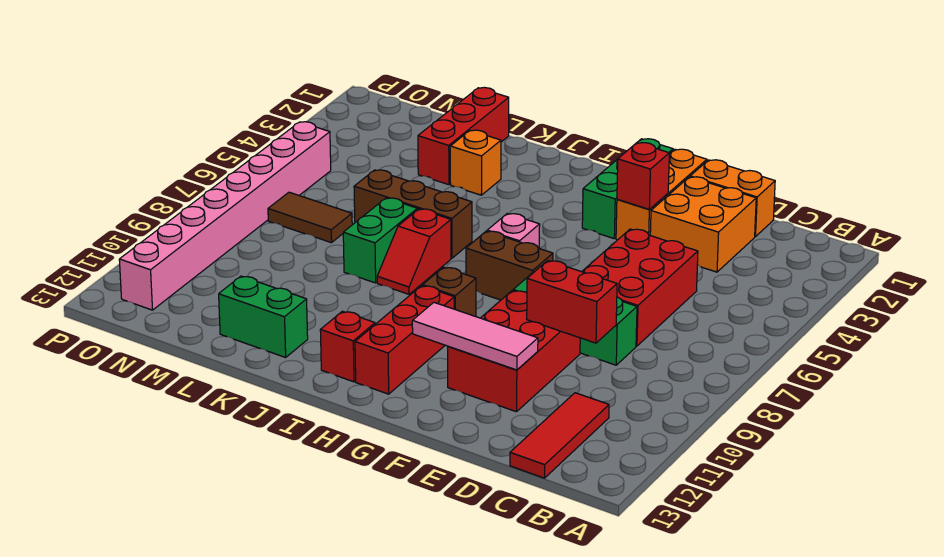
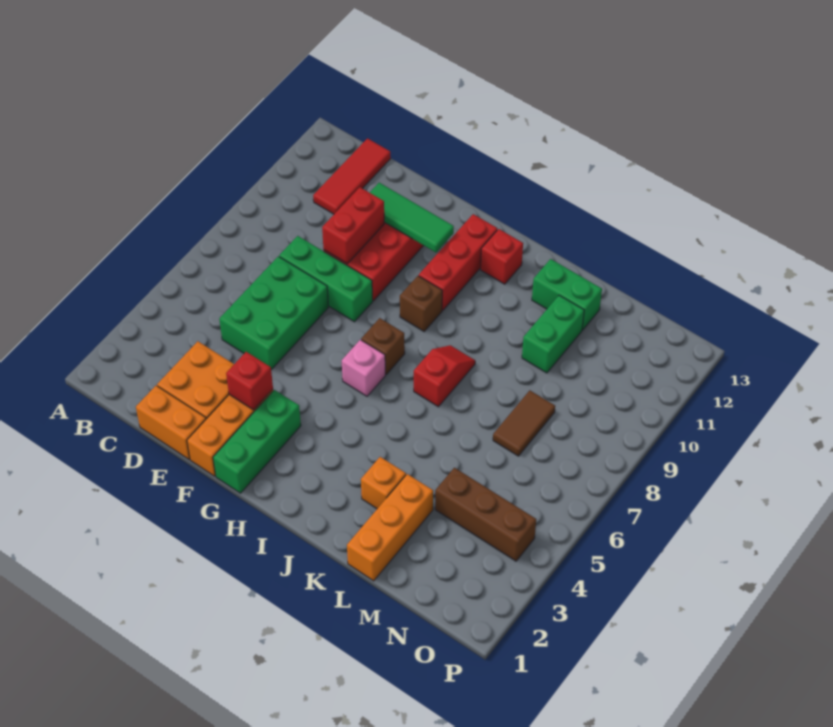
red 2x3 brick [582,229,698,346] -> green 2x3 brick [219,256,328,370]
red 1x2 brick [527,261,617,343] -> red 1x2 brick turned to [322,187,384,264]
pink 1x3 tile [412,303,538,370] -> green 1x3 tile [370,183,454,252]
brown 1x2 brick [466,231,553,300] -> brown 1x1 brick [361,318,405,374]
brown 1x3 brick [354,170,472,258] -> brown 1x3 brick moved to [435,468,536,561]
green 1x2 brick [343,198,418,283] -> green 1x2 brick moved to [522,295,584,373]
red 1x3 brick [418,87,509,185] -> orange 1x3 brick [347,474,433,581]
brown 1x2 tile [268,192,352,243] -> brown 1x2 tile turned to [493,390,555,456]
pink 1x8 brick [119,122,331,310] -> none

